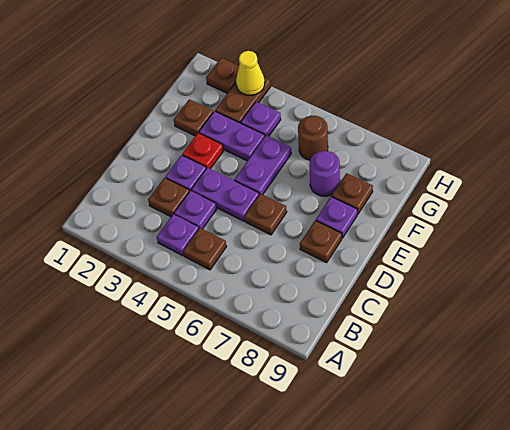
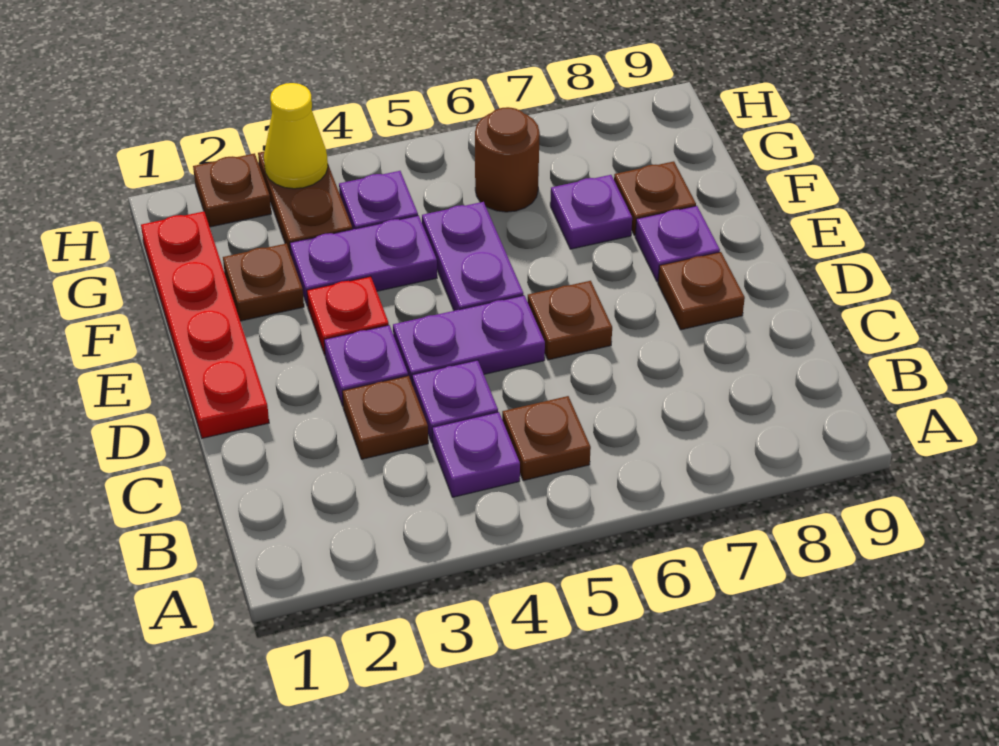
none -> red 1x4 plate [141,212,269,438]
purple 1x1 round brick [309,151,340,196] -> purple 1x1 plate [550,175,632,249]

